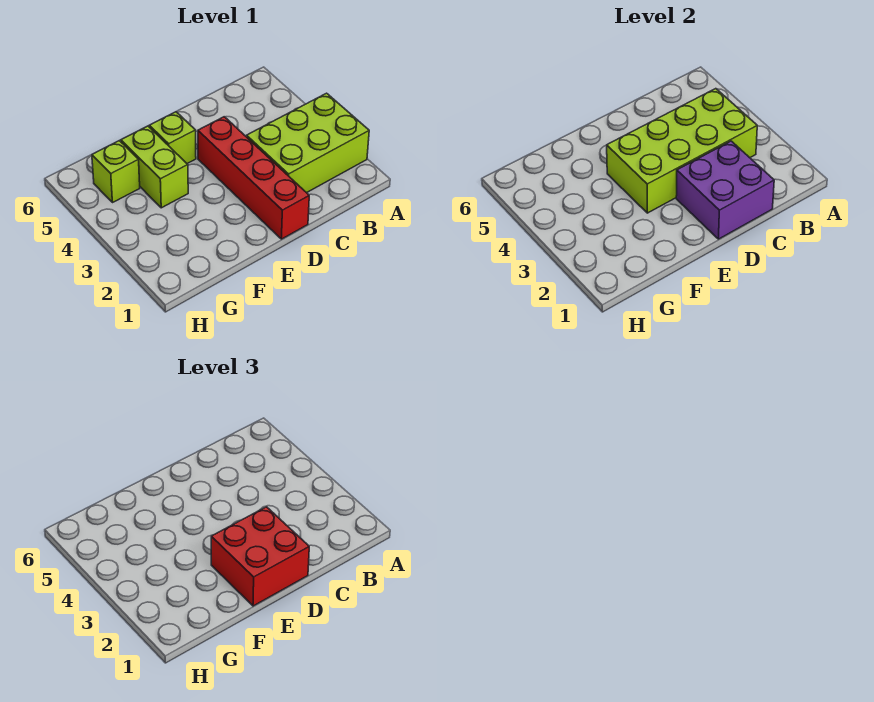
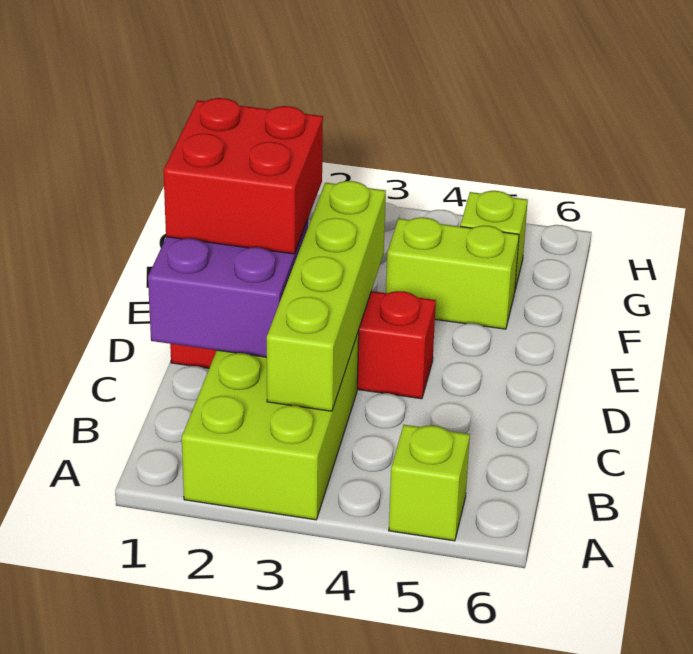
lime 2x4 brick [607,89,757,213] -> lime 1x4 brick [267,181,386,411]
lime 1x1 brick [149,112,196,164] -> lime 1x1 brick moved to [389,425,470,541]

